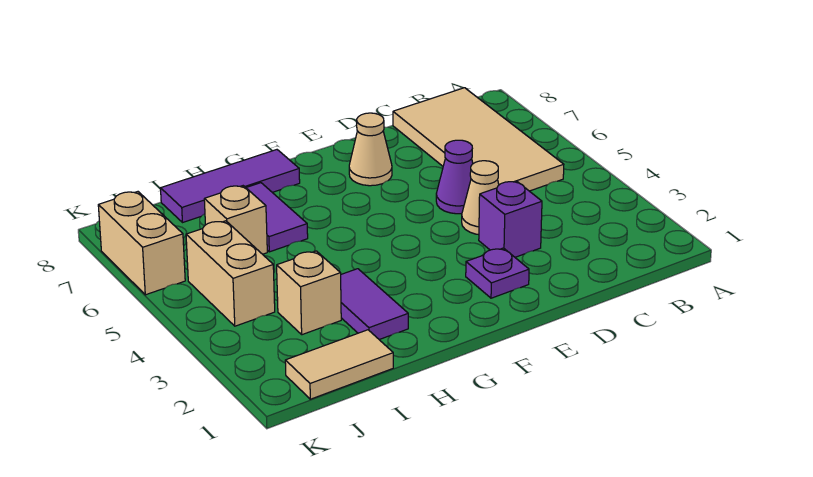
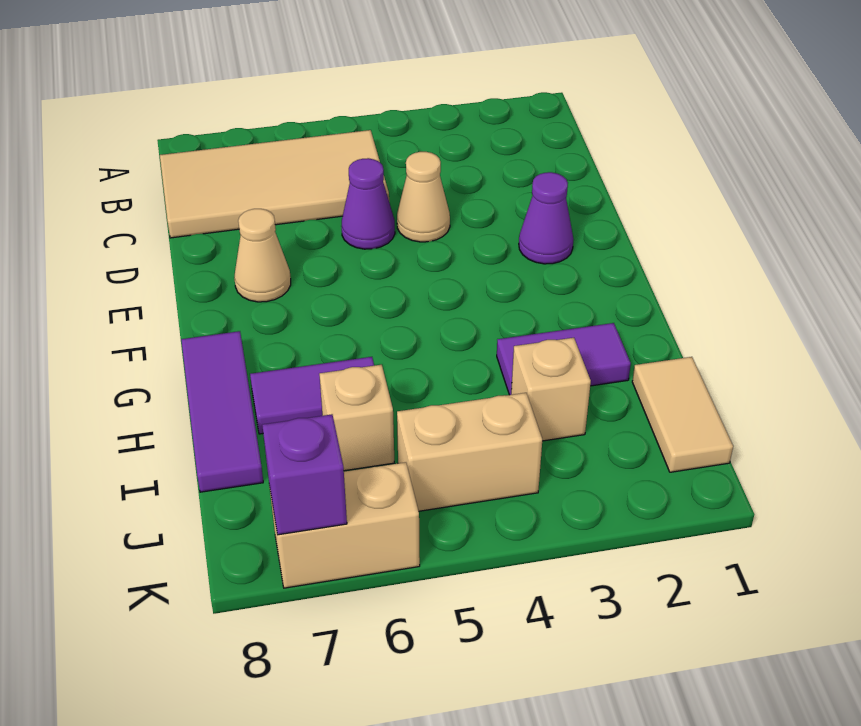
purple 1x1 brick [479,181,542,257] -> purple 1x1 brick moved to [262,414,347,535]
purple 1x1 plate [466,248,529,298] -> purple 1x1 cone [519,172,574,264]

